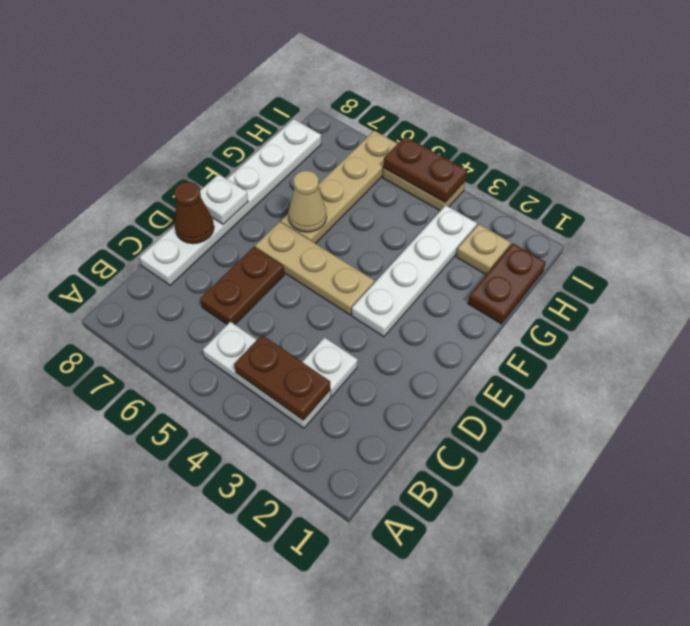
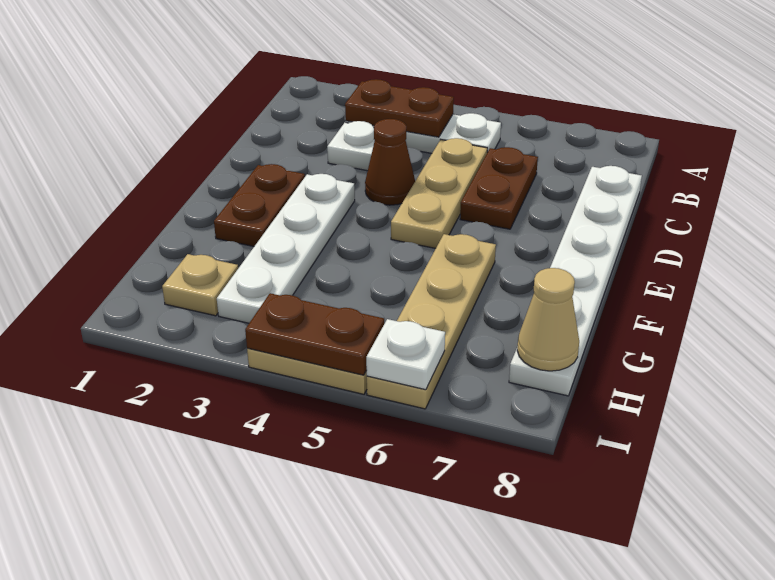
brown 1x1 cone [174,182,214,244] -> brown 1x1 cone moved to [365,119,415,205]
tan 1x3 plate [255,222,374,315] -> tan 1x3 plate turned to [391,138,487,248]
white 1x1 plate [200,174,248,224] -> white 1x1 plate moved to [366,319,445,390]
tan 1x1 cone [288,171,327,232] -> tan 1x1 cone moved to [517,268,579,371]
brown 1x2 plate [468,244,546,324] -> brown 1x2 plate moved to [214,164,305,246]

